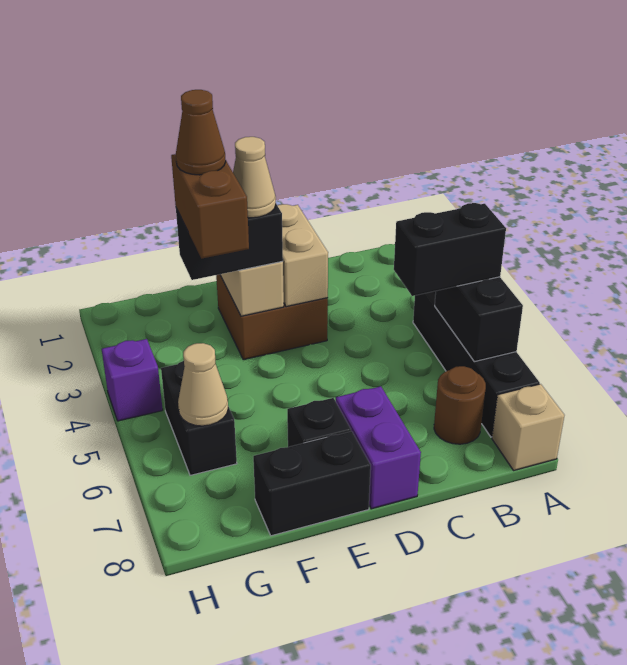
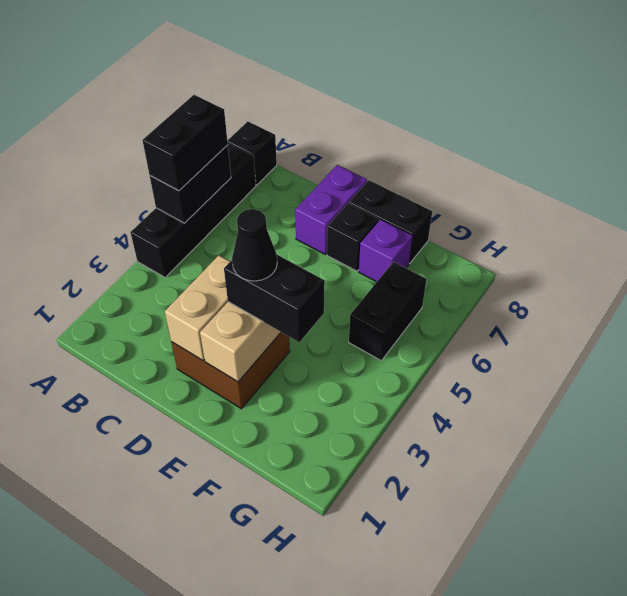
black 1x2 brick [394,203,506,296] -> black 1x2 brick turned to [142,95,228,191]
tan 1x1 brick [492,384,565,470] -> black 1x1 brick [227,121,277,185]
brown 1x1 round brick [434,366,486,444] -> none
tan 1x1 cone [233,137,276,218] -> black 1x1 cone [232,209,277,281]
brown 1x2 brick [171,154,249,259] -> none
brown 1x1 cone [176,90,226,175] -> none
tan 1x1 cone [178,343,228,426] -> none
purple 1x1 brick [102,339,163,421] -> purple 1x1 brick moved to [359,220,412,282]

